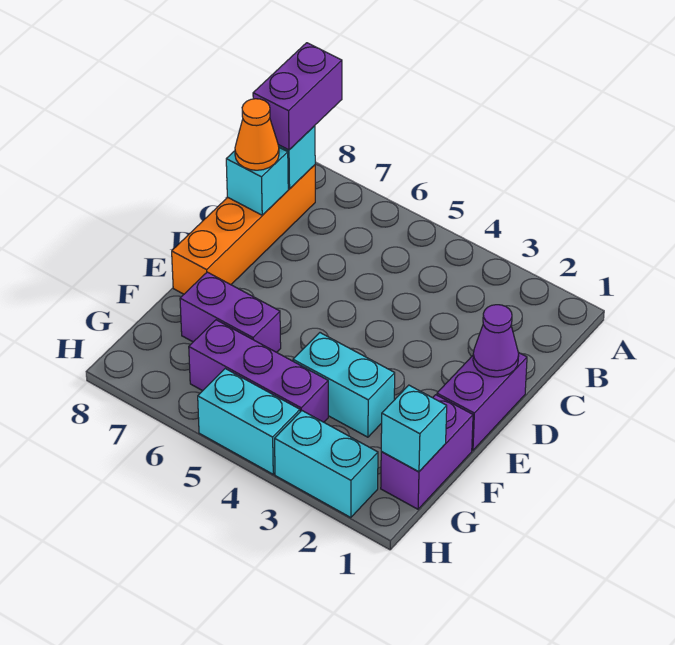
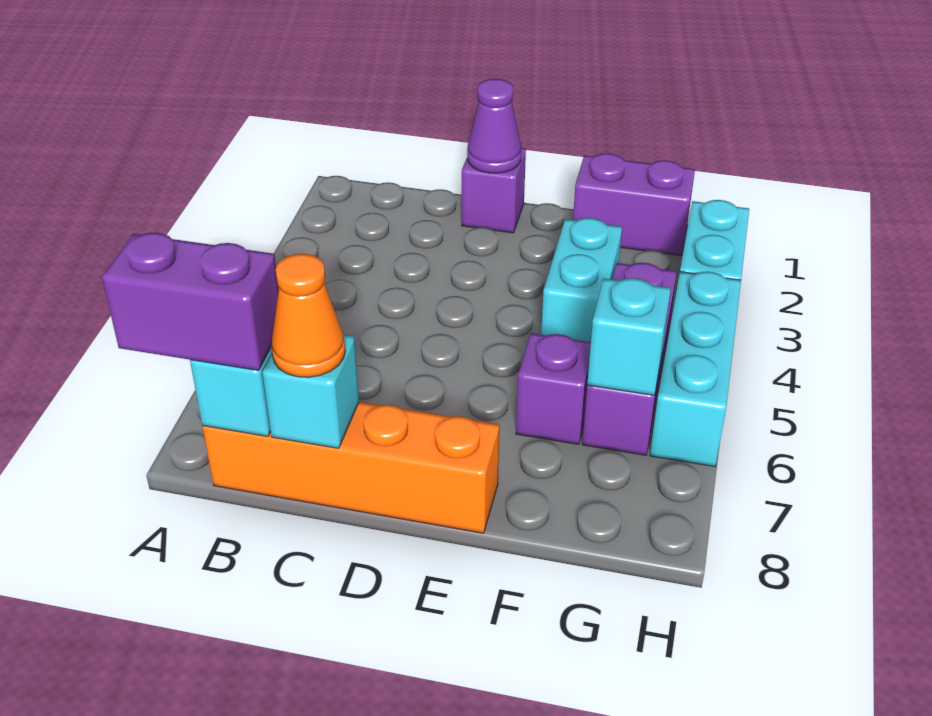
purple 1x2 brick [437,352,527,450] -> purple 1x1 brick [462,148,526,233]
purple 1x2 brick [180,272,281,352] -> purple 1x1 brick [516,333,591,444]
cyan 1x1 brick [381,385,447,472] -> cyan 1x1 brick moved to [587,278,671,395]
cyan 1x2 brick [198,369,300,474] -> cyan 1x3 brick [650,271,741,467]

